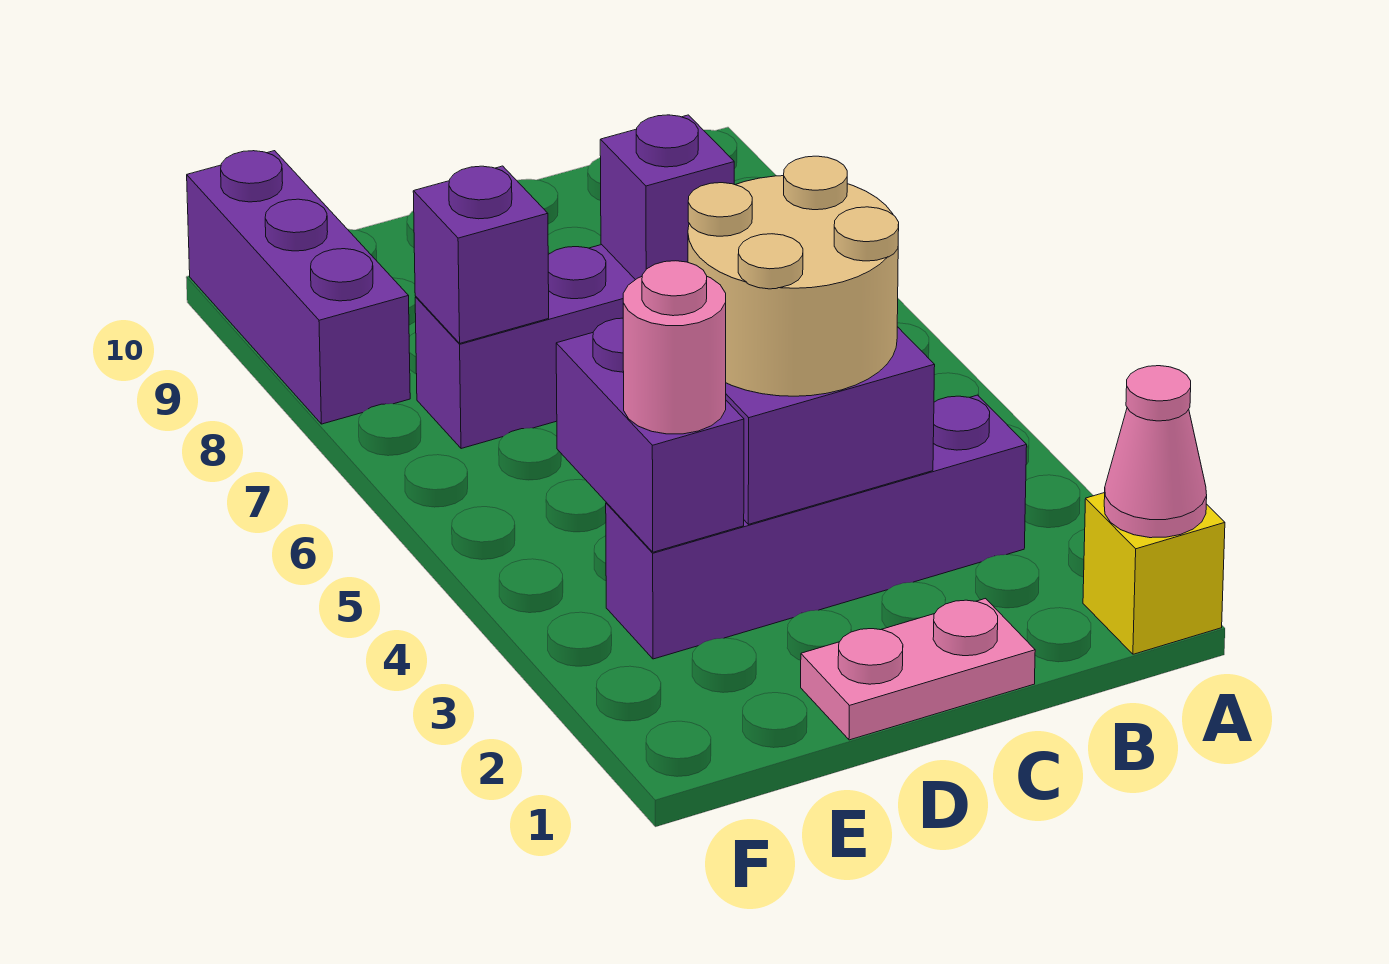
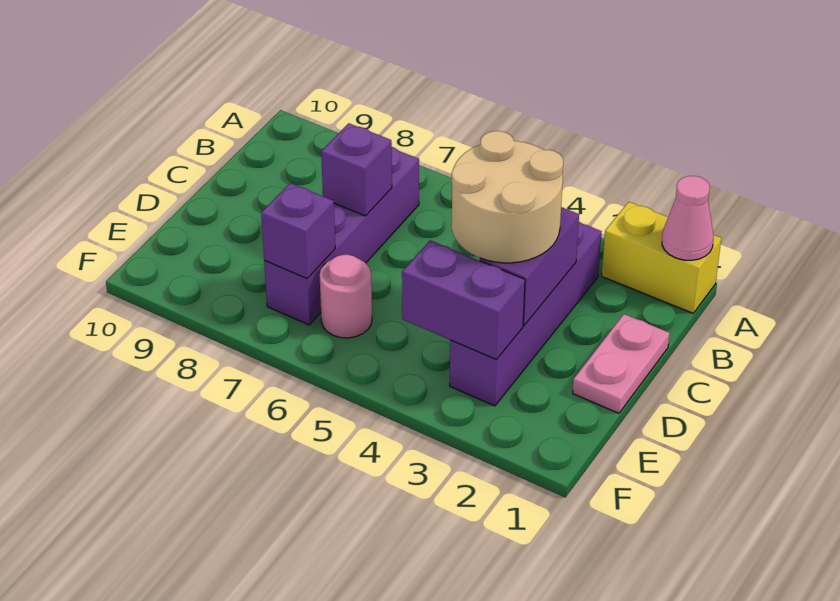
yellow 1x1 brick [1083,493,1225,654] -> yellow 1x2 brick [602,202,721,313]
pink 1x1 round brick [623,261,726,434] -> pink 1x1 round brick moved to [320,255,372,338]
purple 1x3 brick [187,151,410,424] -> none

